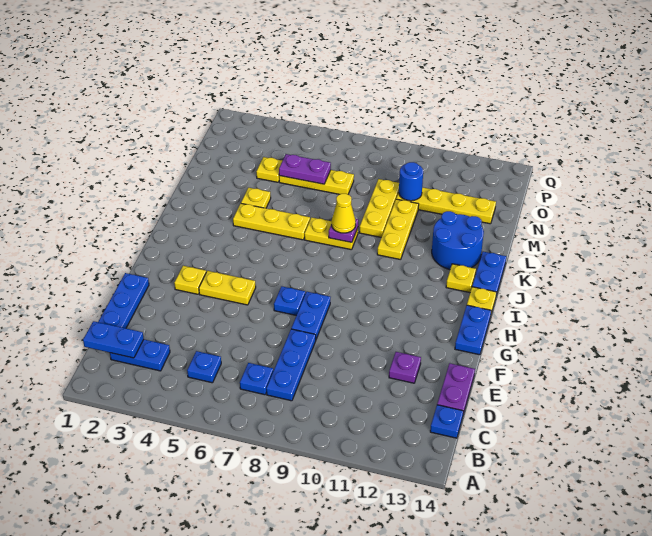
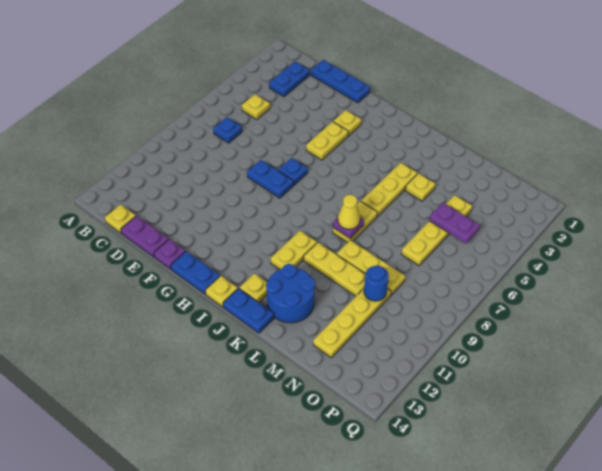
blue 1x2 plate [83,321,144,358] -> none
blue 1x1 plate [187,351,221,383] -> yellow 1x1 plate [242,94,270,120]
blue 1x3 plate [266,329,316,401] -> none
blue 1x1 plate [430,405,463,438] -> yellow 1x1 plate [105,205,136,233]
purple 1x1 plate [389,352,421,383] -> purple 1x1 plate moved to [154,239,186,269]
none -> yellow 1x2 plate [271,231,317,269]
purple 1x2 plate [279,154,331,184] -> purple 1x2 plate turned to [429,203,480,244]

